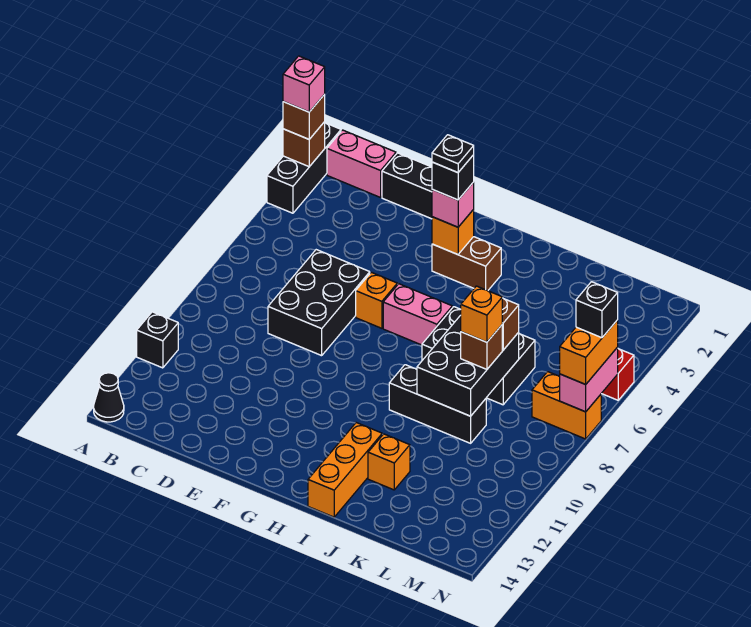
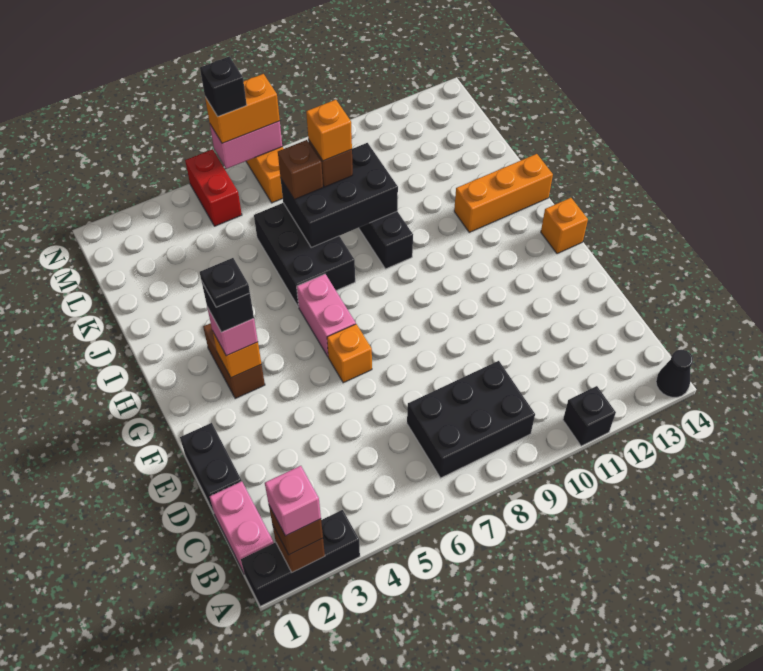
black 2x3 brick [268,250,370,356] -> black 2x3 brick moved to [407,361,535,478]
orange 1x1 brick [368,434,410,490] -> orange 1x1 brick moved to [541,198,588,254]

